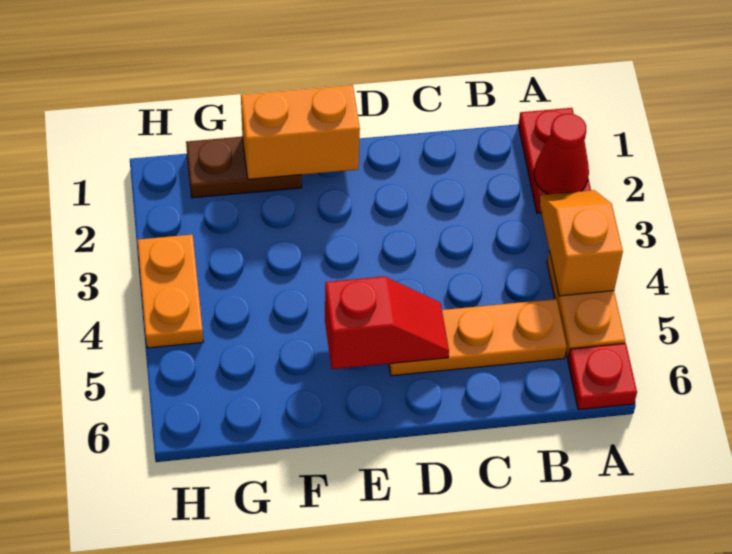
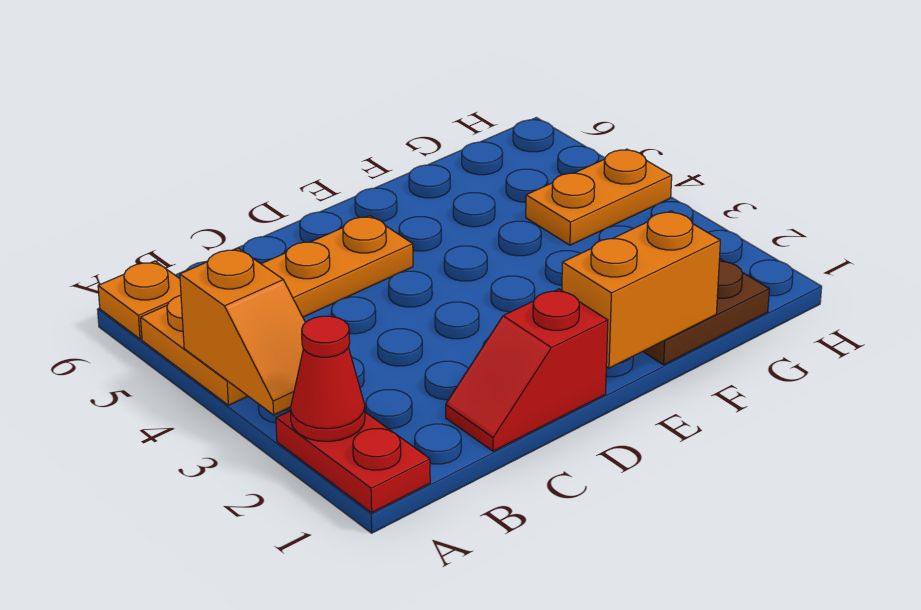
red 1x1 plate [568,343,637,410] -> orange 1x1 plate [98,261,181,339]
red 1x2 slope [325,276,449,369] -> red 1x2 slope moved to [446,289,608,451]
orange 1x2 plate [137,235,203,348] -> orange 1x2 plate turned to [526,149,672,245]

